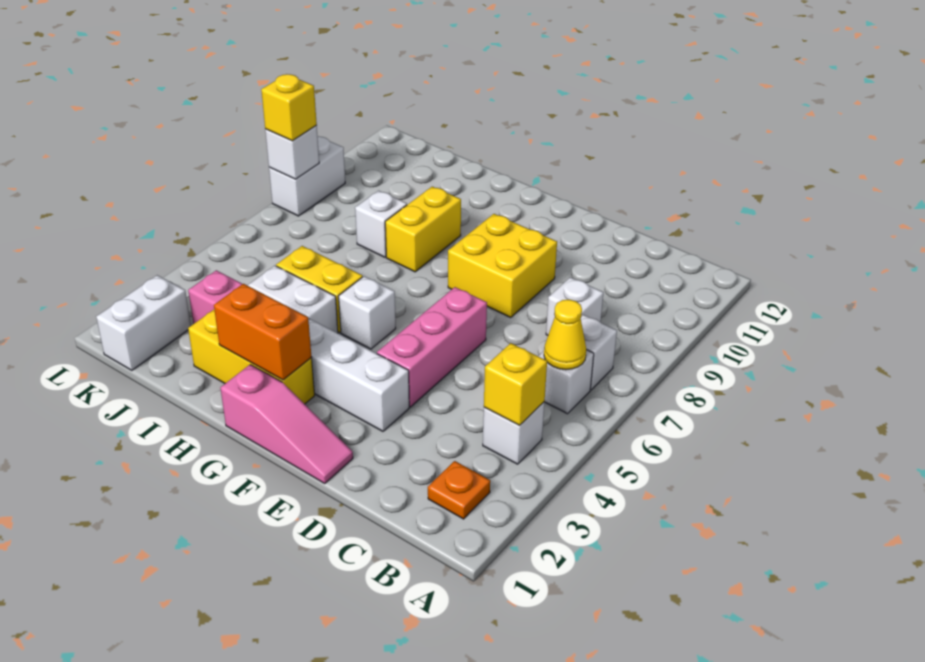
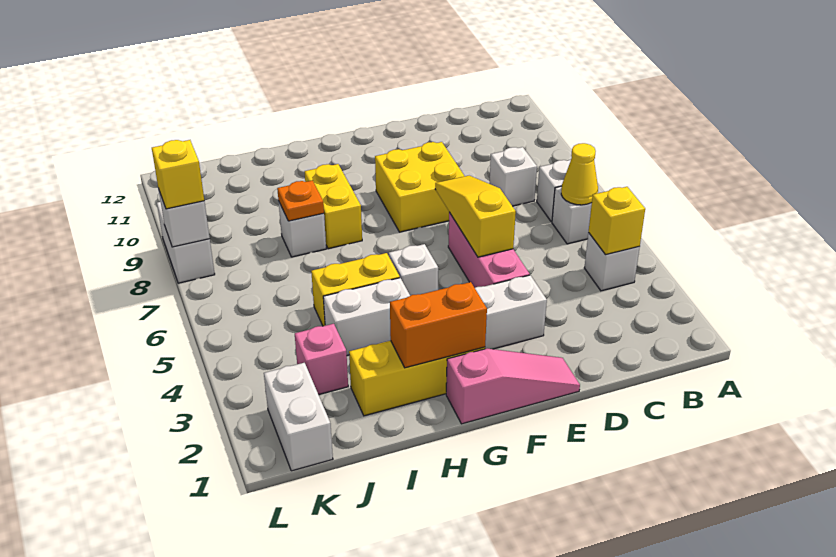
orange 1x1 plate [428,461,490,519] -> orange 1x1 plate moved to [277,180,324,221]
none -> yellow 1x3 slope [435,176,516,257]

